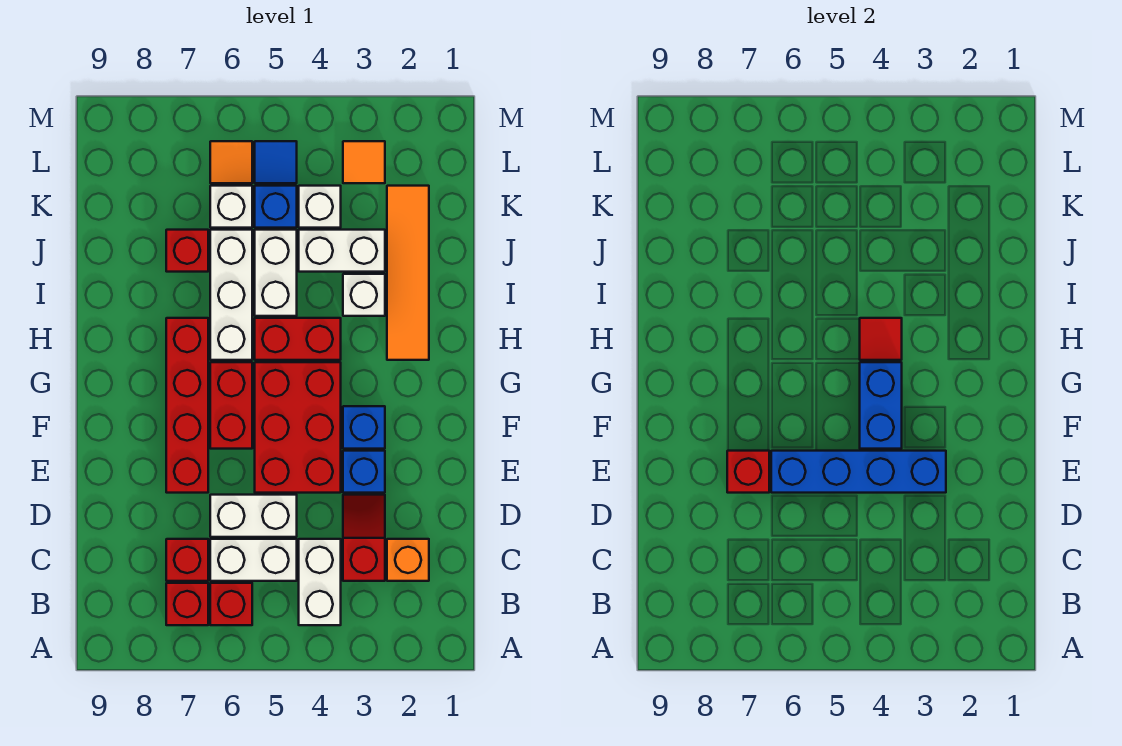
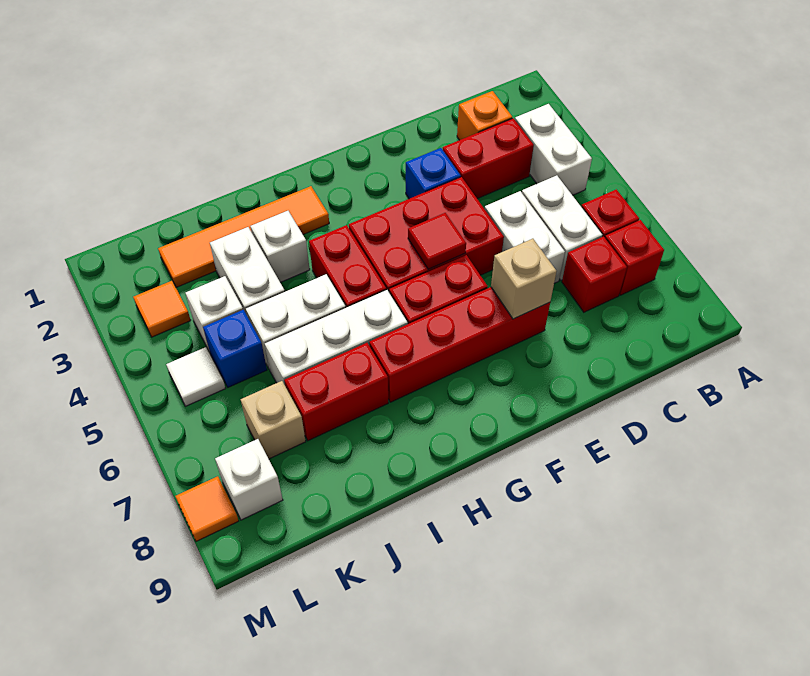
white 1x2 brick [299,539,341,625] -> white 1x2 brick turned to [515,104,592,195]
red 1x2 slope [343,495,385,581] -> red 1x2 brick [443,118,534,199]
blue 1x4 brick [771,451,946,493] -> none
red 1x1 brick [727,451,769,493] -> tan 1x1 brick [491,239,557,319]
blue 1x1 brick [343,406,385,449] -> none
blue 1x2 brick [860,362,902,449] -> none
red 1x1 tile [860,318,902,360] -> red 1x1 tile moved to [408,213,466,269]
red 1x1 brick [166,230,208,272] -> red 1x2 brick [284,343,388,441]
white 1x1 brick [210,186,252,228] -> white 1x1 brick moved to [215,439,283,520]
none -> tan 1x1 brick [241,381,306,459]
blue 1x1 tile [255,141,297,183] -> white 1x1 tile [166,347,226,406]
orange 1x1 tile [210,141,252,183] -> orange 1x1 tile moved to [175,476,239,541]

